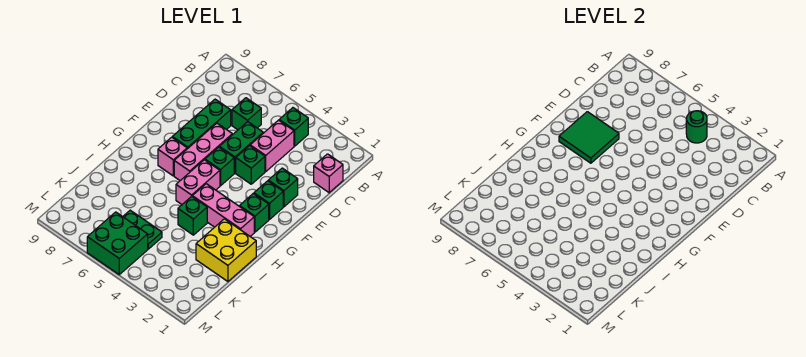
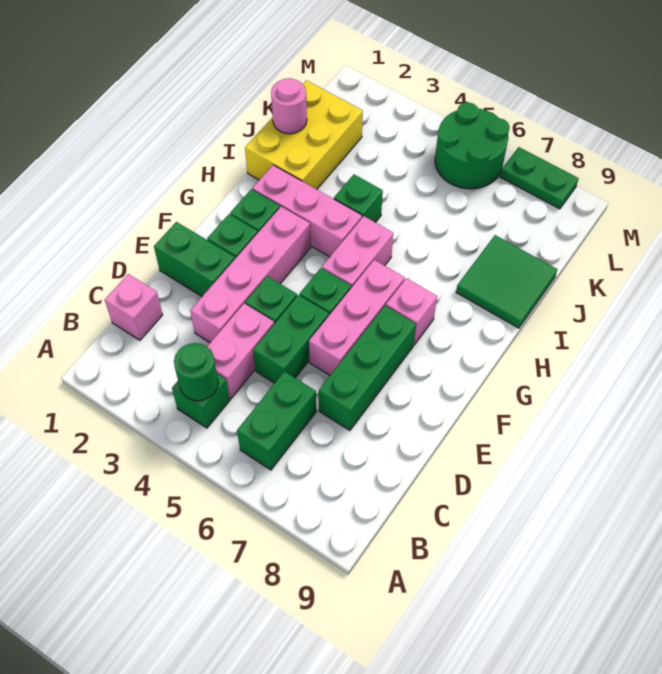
green 1x1 brick [232,98,261,130] -> green 1x2 brick [237,371,316,470]
none -> pink 1x4 brick [190,206,311,342]
green 1x1 brick [268,168,298,207] -> green 1x2 brick [154,222,235,296]
green 2x2 tile [559,112,619,163] -> green 2x2 tile moved to [456,235,557,328]
yellow 2x2 brick [196,219,256,281] -> yellow 2x3 brick [245,81,363,189]
none -> pink 1x1 round brick [271,78,307,134]
green 1x2 plate [123,210,162,249] -> green 1x2 plate moved to [500,147,579,209]
green 2x2 brick [87,212,148,274] -> green 2x2 round brick [435,102,510,189]

